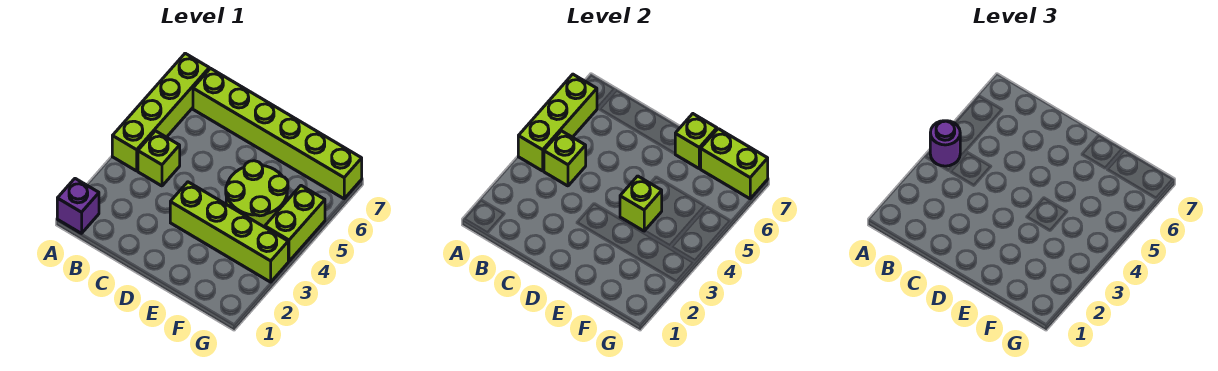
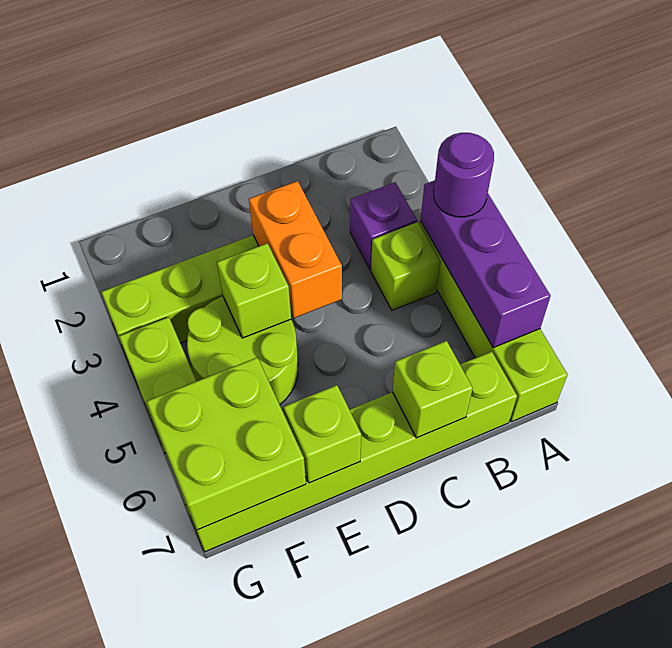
purple 1x1 brick [57,179,99,233] -> purple 1x1 brick moved to [350,182,417,270]
lime 1x3 brick [518,74,597,171] -> purple 1x3 brick [421,180,551,348]
lime 1x1 brick [544,131,586,186] -> lime 1x1 brick moved to [392,341,473,438]
none -> orange 1x2 brick [249,181,342,318]
lime 1x2 brick [701,129,768,199] -> lime 2x2 brick [146,358,306,530]

